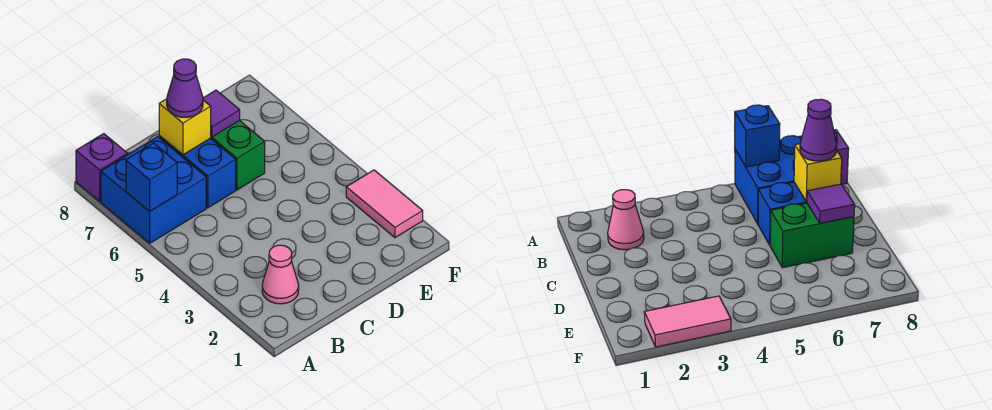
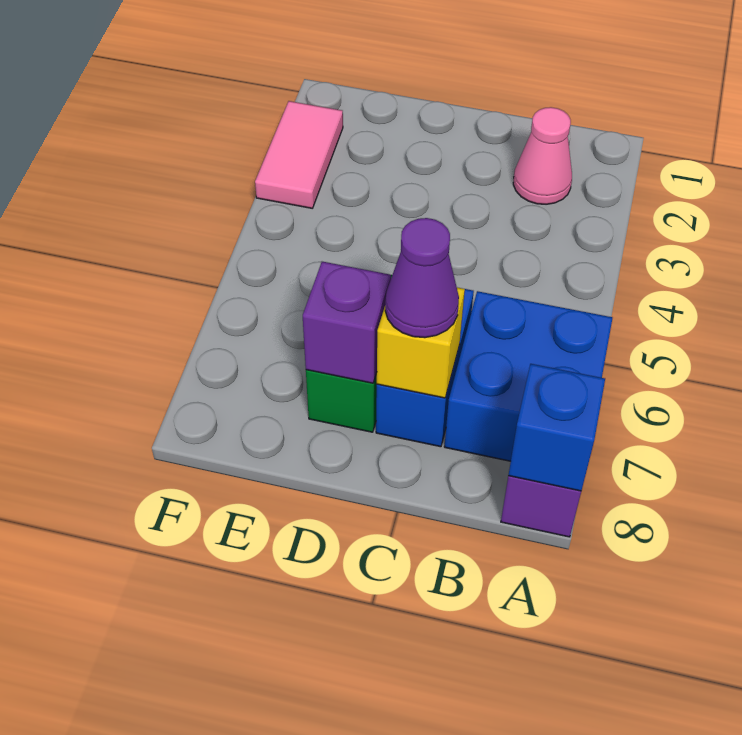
blue 1x1 brick [126,143,177,211] -> blue 1x1 brick moved to [508,364,605,491]
purple 1x1 tile [203,90,240,137] -> purple 1x1 brick [303,262,391,383]

